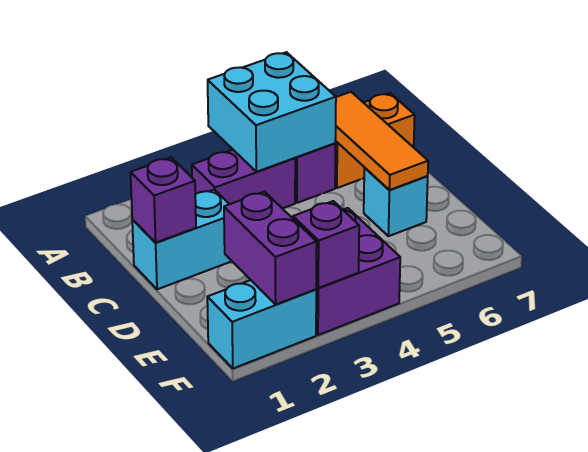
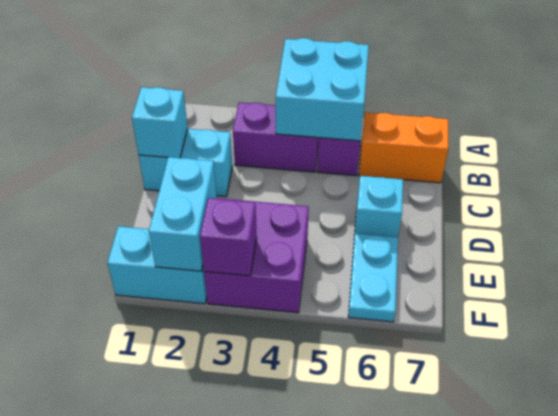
orange 1x3 tile [335,92,428,190] -> none
purple 1x1 brick [131,158,196,243] -> cyan 1x1 brick [132,87,188,158]
purple 1x2 brick [224,192,317,304] -> cyan 1x2 brick [149,157,217,271]
none -> cyan 1x2 plate [348,233,398,322]

